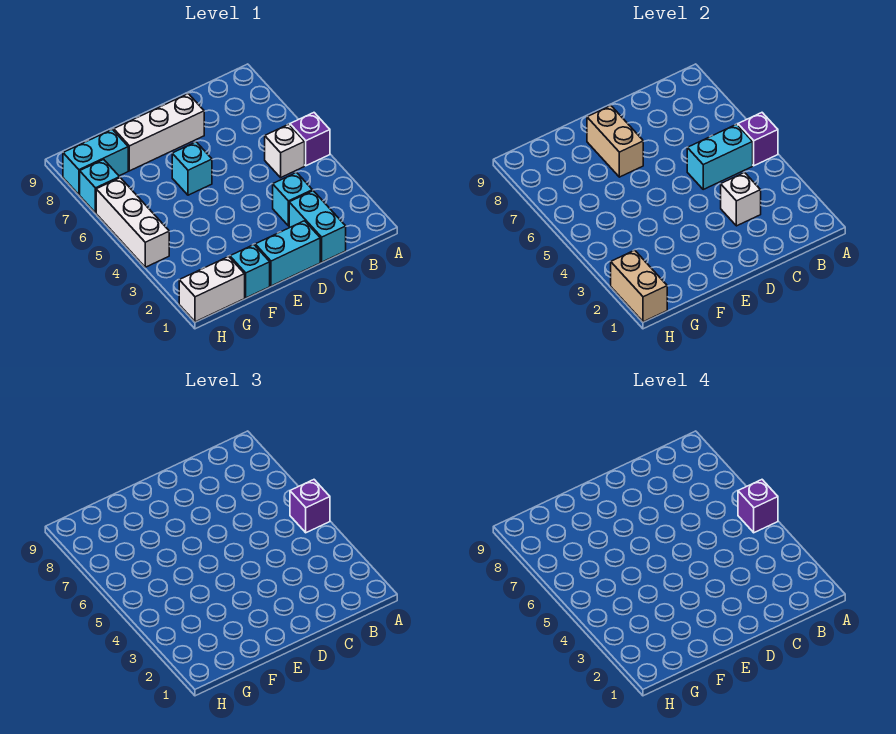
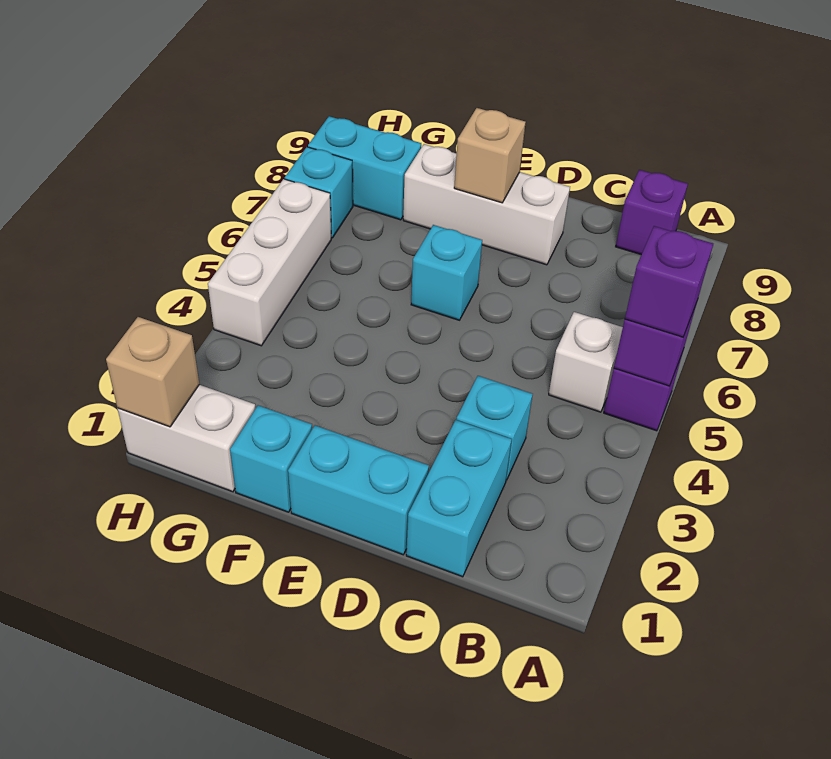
purple 1x1 brick [738,480,778,533] -> purple 1x1 brick moved to [616,170,688,255]
cyan 1x2 brick [687,124,753,189] -> none
white 1x1 brick [721,173,761,226] -> none
tan 1x2 brick [587,106,643,177] -> tan 1x1 brick [454,108,526,203]
tan 1x2 brick [611,250,667,322] -> tan 1x1 brick [106,317,199,427]

